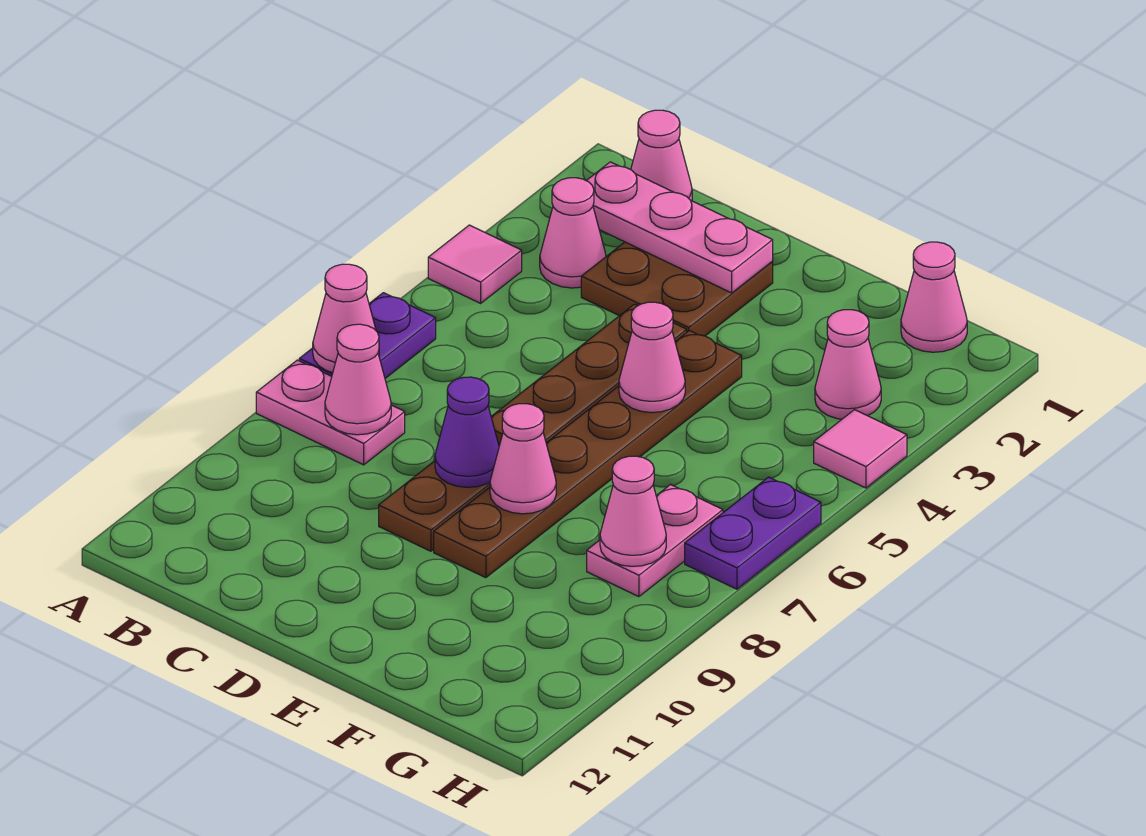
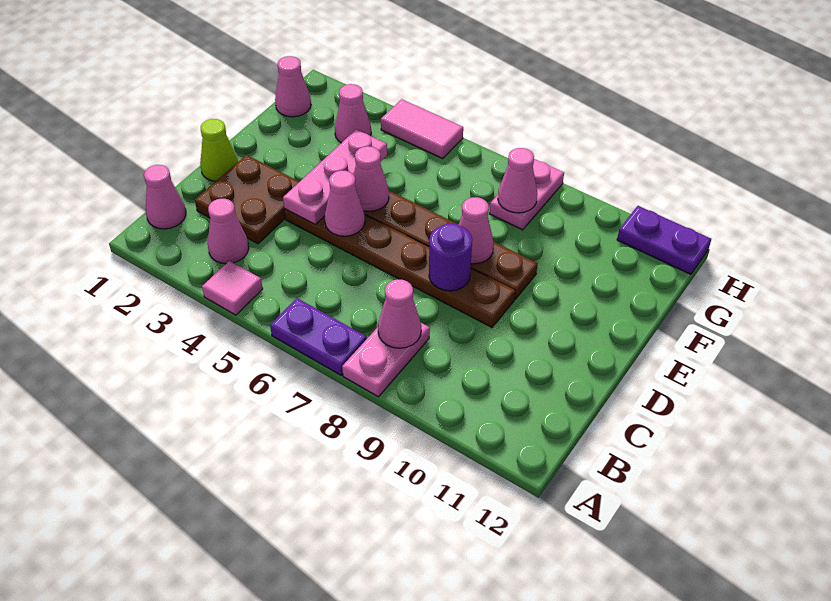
pink 1x1 cone [313,264,379,373] -> pink 1x1 cone moved to [325,170,365,236]
pink 1x3 plate [586,162,773,293] -> pink 1x3 plate moved to [283,129,387,224]
none -> lime 1x1 cone [200,119,238,181]
purple 1x1 cone [435,377,499,487] -> purple 1x1 round brick [429,223,472,291]
pink 1x2 plate [587,485,723,597] -> pink 1x2 plate turned to [490,159,564,230]
pink 1x1 tile [814,410,907,488] -> pink 1x2 tile [381,99,463,158]
purple 1x2 plate [685,477,821,589] -> purple 1x2 plate moved to [617,206,711,274]

